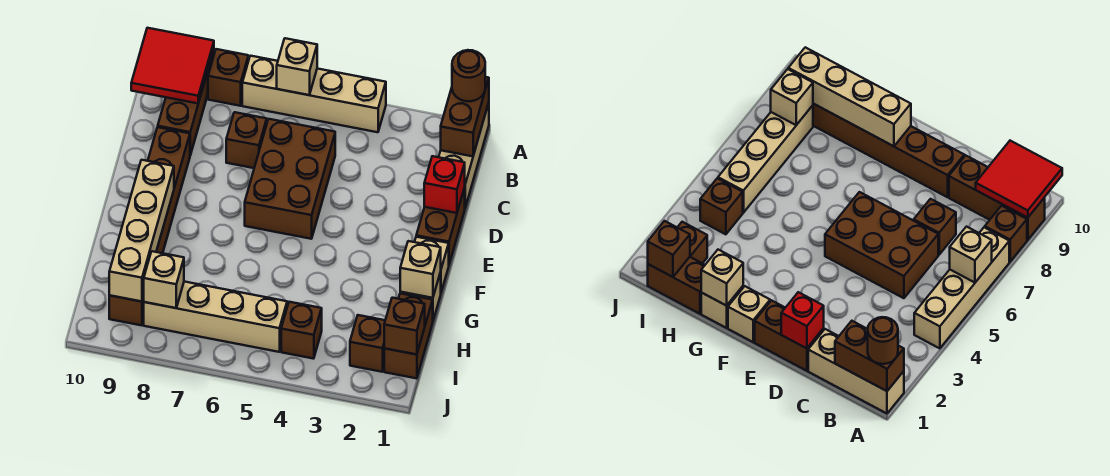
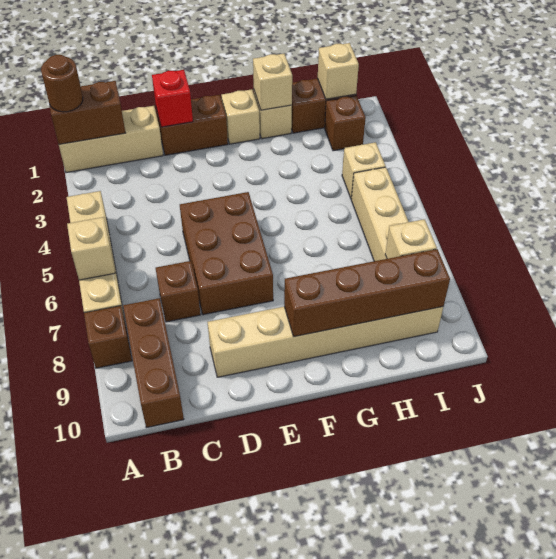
brown 1x3 brick [158,51,214,155] -> brown 1x3 brick turned to [123,298,184,428]
red 2x2 tile [131,28,214,103] -> none
brown 2x3 brick [245,119,335,239] -> brown 2x3 brick turned to [180,192,273,315]
brown 1x6 brick [109,127,190,325] -> tan 1x6 brick [208,307,443,377]
tan 1x4 brick [109,160,174,302] -> brown 1x4 brick [284,249,450,337]
brown 1x1 brick [384,298,425,355] -> tan 1x1 brick [318,43,359,99]
brown 1x1 brick [281,302,322,359] -> tan 1x1 brick [342,142,386,199]

